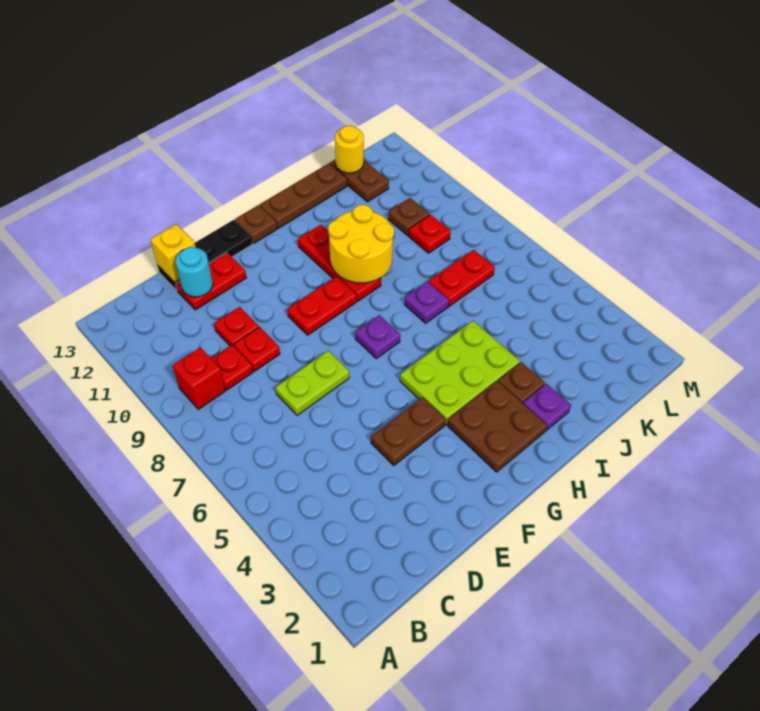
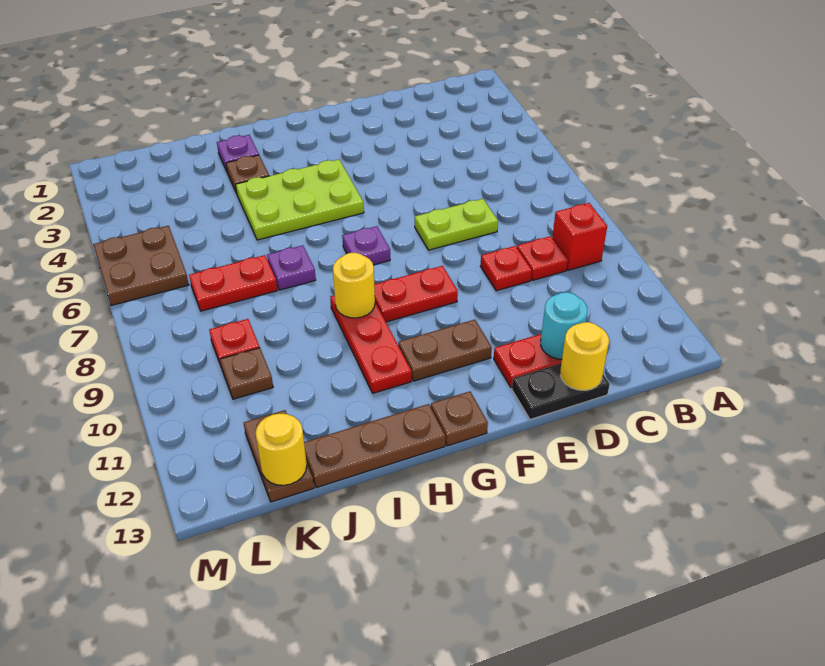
red 1x1 plate [214,307,259,346] -> none
black 1x3 plate [157,220,253,290] -> black 1x2 plate [512,364,610,419]
yellow 1x1 brick [150,224,196,283] -> yellow 1x1 round brick [560,322,609,390]
brown 1x2 plate [371,397,446,465] -> brown 1x2 plate moved to [398,320,492,381]
brown 2x2 plate [447,381,547,472] -> brown 2x2 plate moved to [93,226,189,306]
yellow 2x2 round brick [328,205,394,283] -> yellow 1x1 round brick [333,253,375,318]

